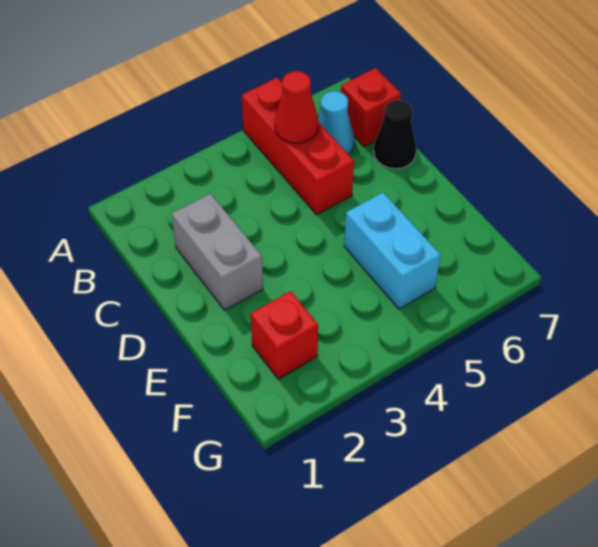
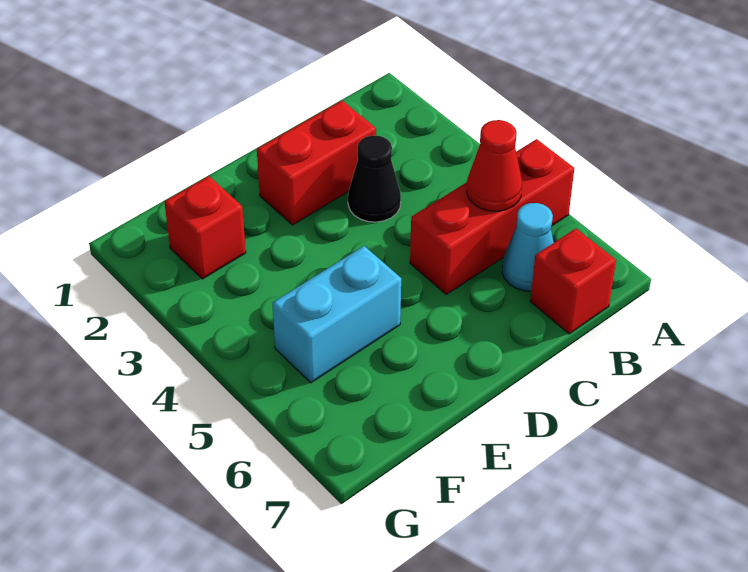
grey 1x2 brick [172,194,263,310] -> red 1x2 brick [257,101,376,225]
black 1x1 cone [374,100,417,169] -> black 1x1 cone moved to [348,136,401,222]

